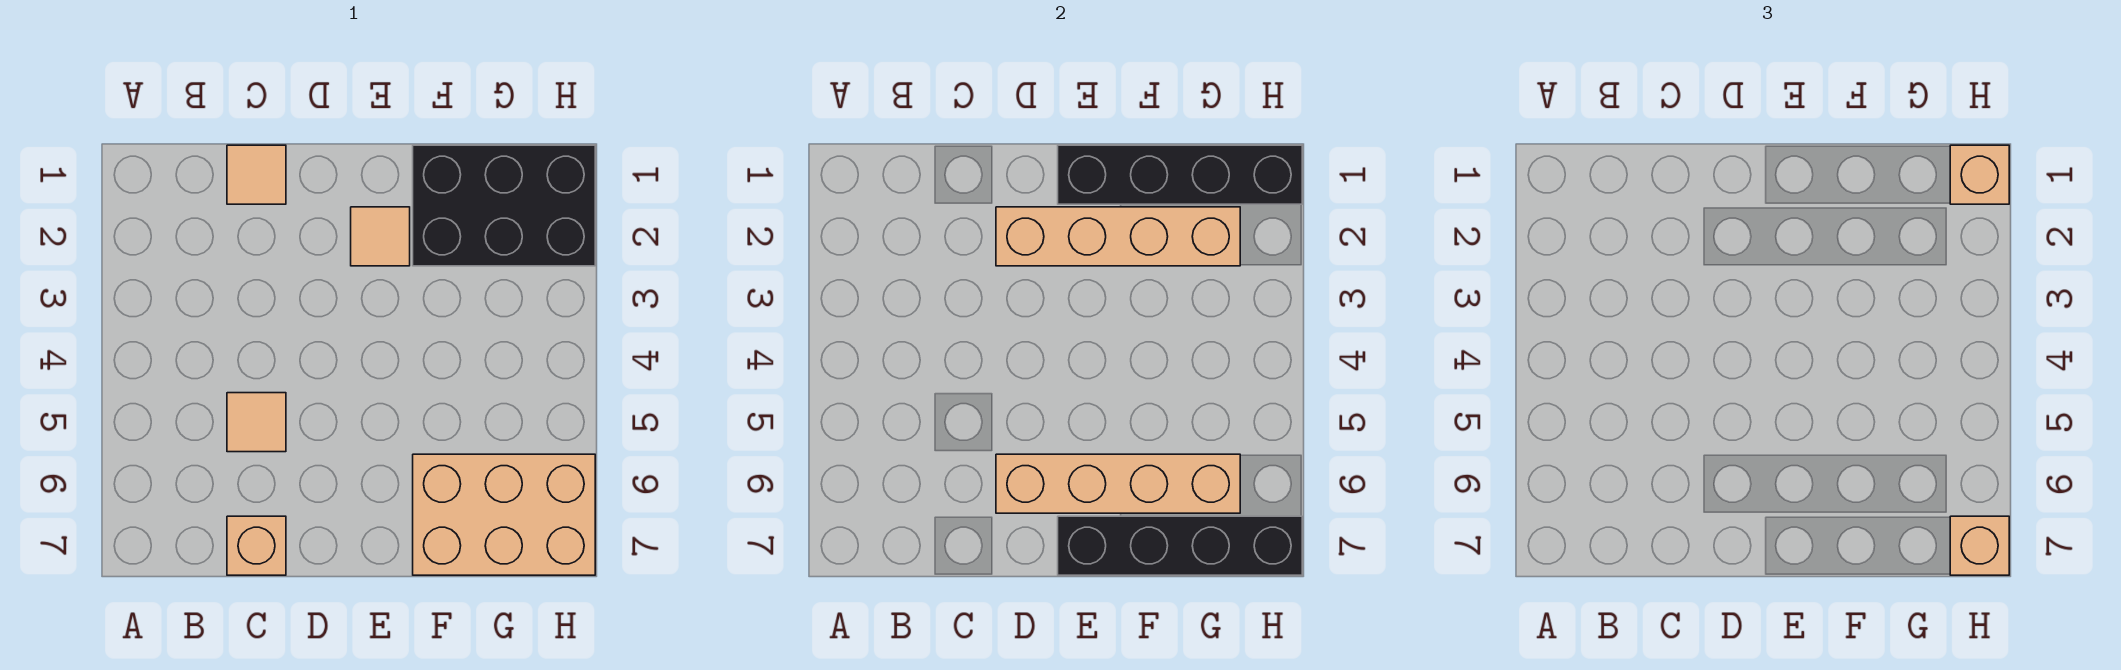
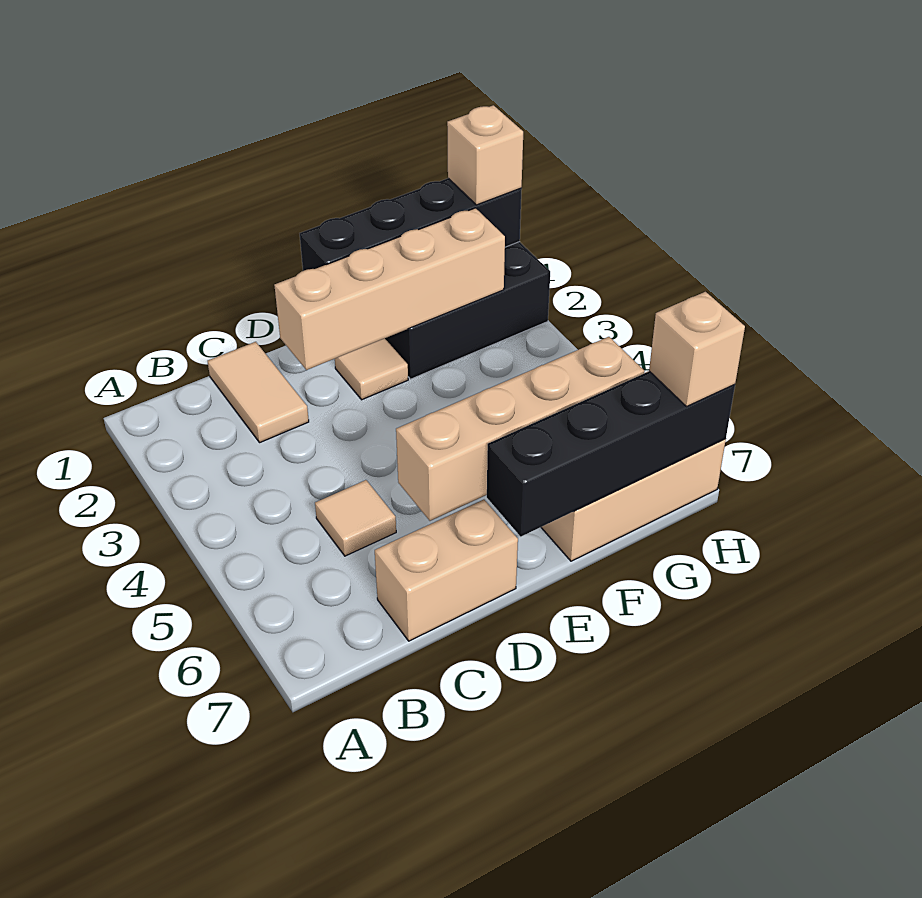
tan 1x1 tile [227,145,286,204] -> tan 1x2 tile [208,342,309,443]
tan 1x1 brick [227,516,286,575] -> tan 1x2 brick [375,500,518,641]

